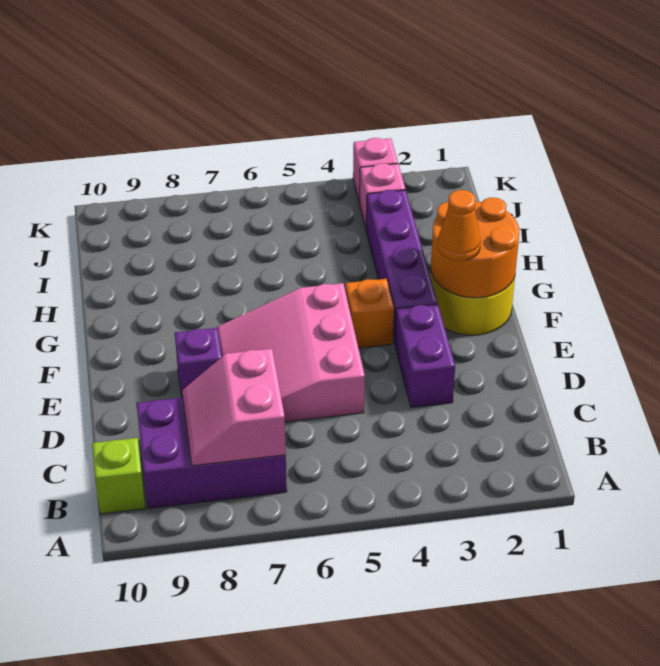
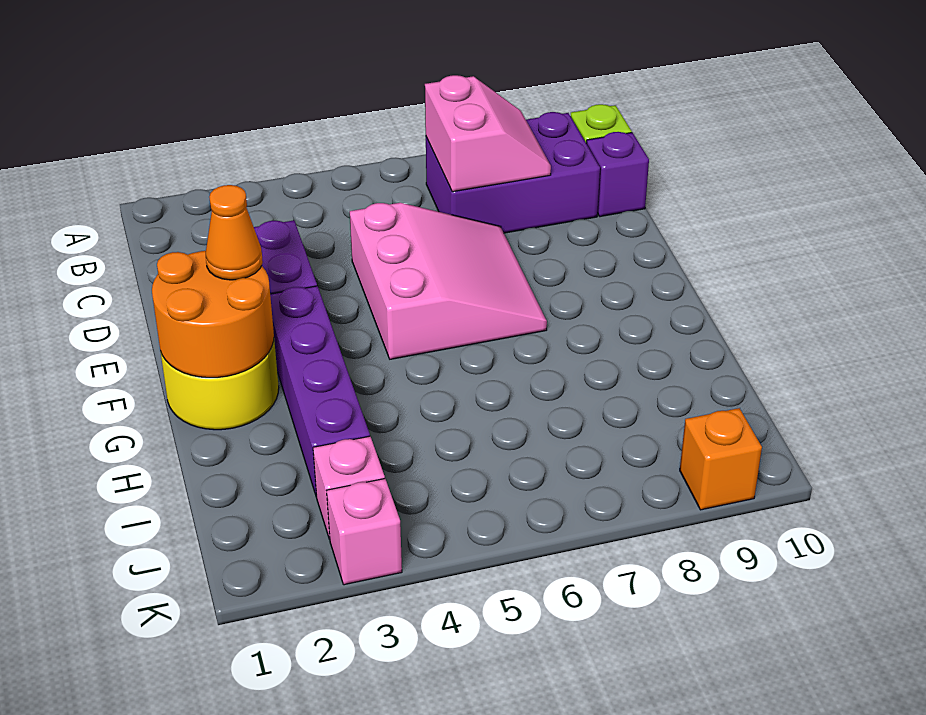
purple 1x1 brick [175,328,222,398] -> purple 1x1 brick moved to [586,132,649,217]
orange 1x1 brick [345,279,394,348] -> orange 1x1 brick moved to [680,408,762,510]

